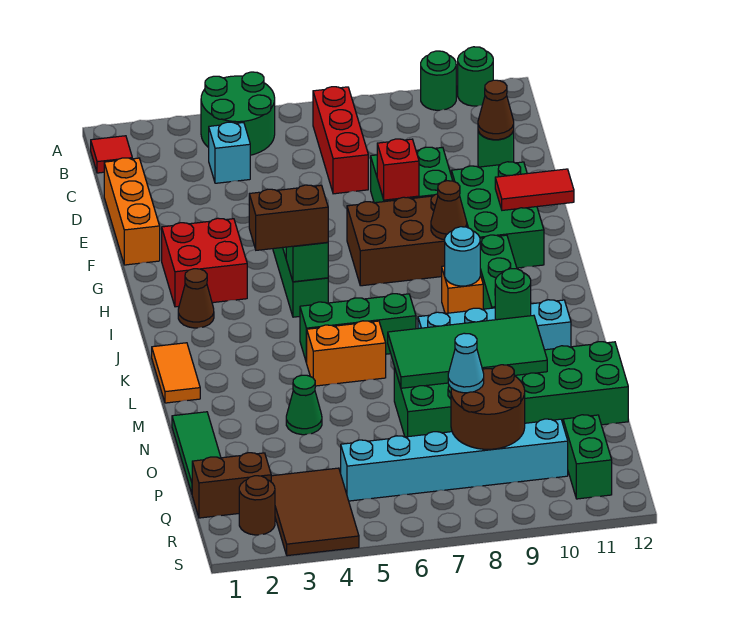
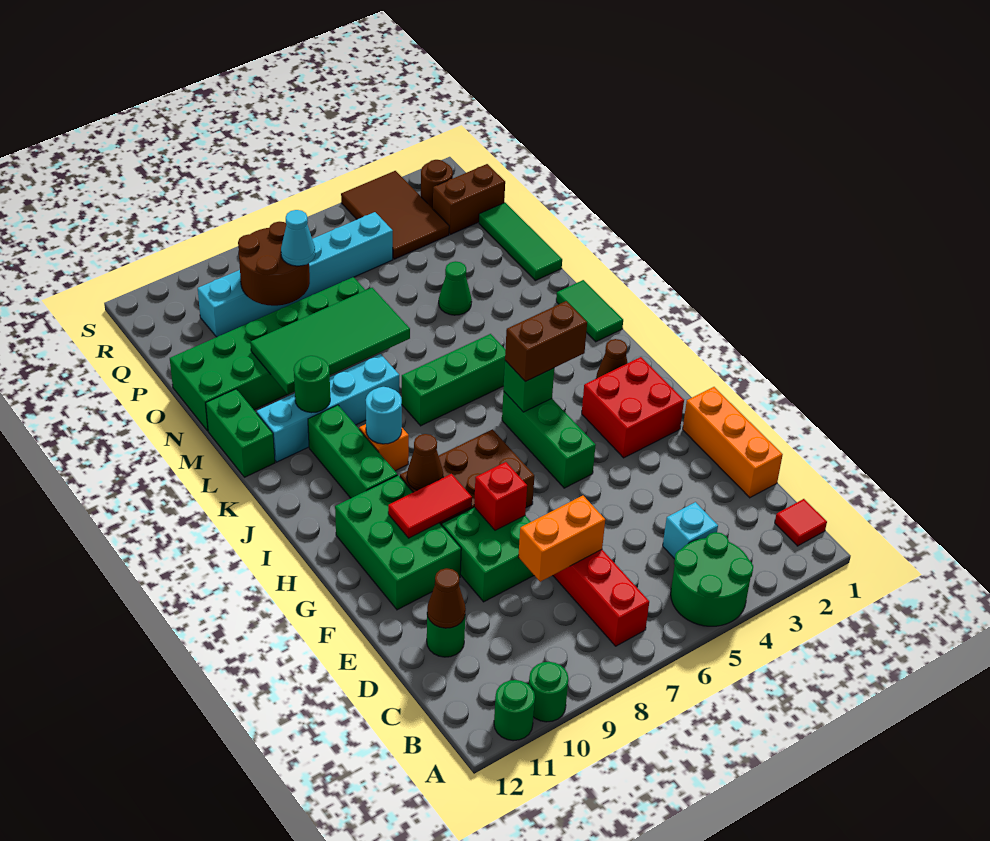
red 1x2 tile [495,169,574,210] -> red 1x2 tile moved to [388,474,472,538]
orange 1x2 tile [152,343,200,403] -> green 1x2 tile [556,280,623,342]
orange 1x2 brick [307,321,386,386] -> orange 1x2 brick moved to [518,496,605,582]
green 1x2 brick [563,415,612,499] -> green 1x2 brick moved to [206,389,275,477]

